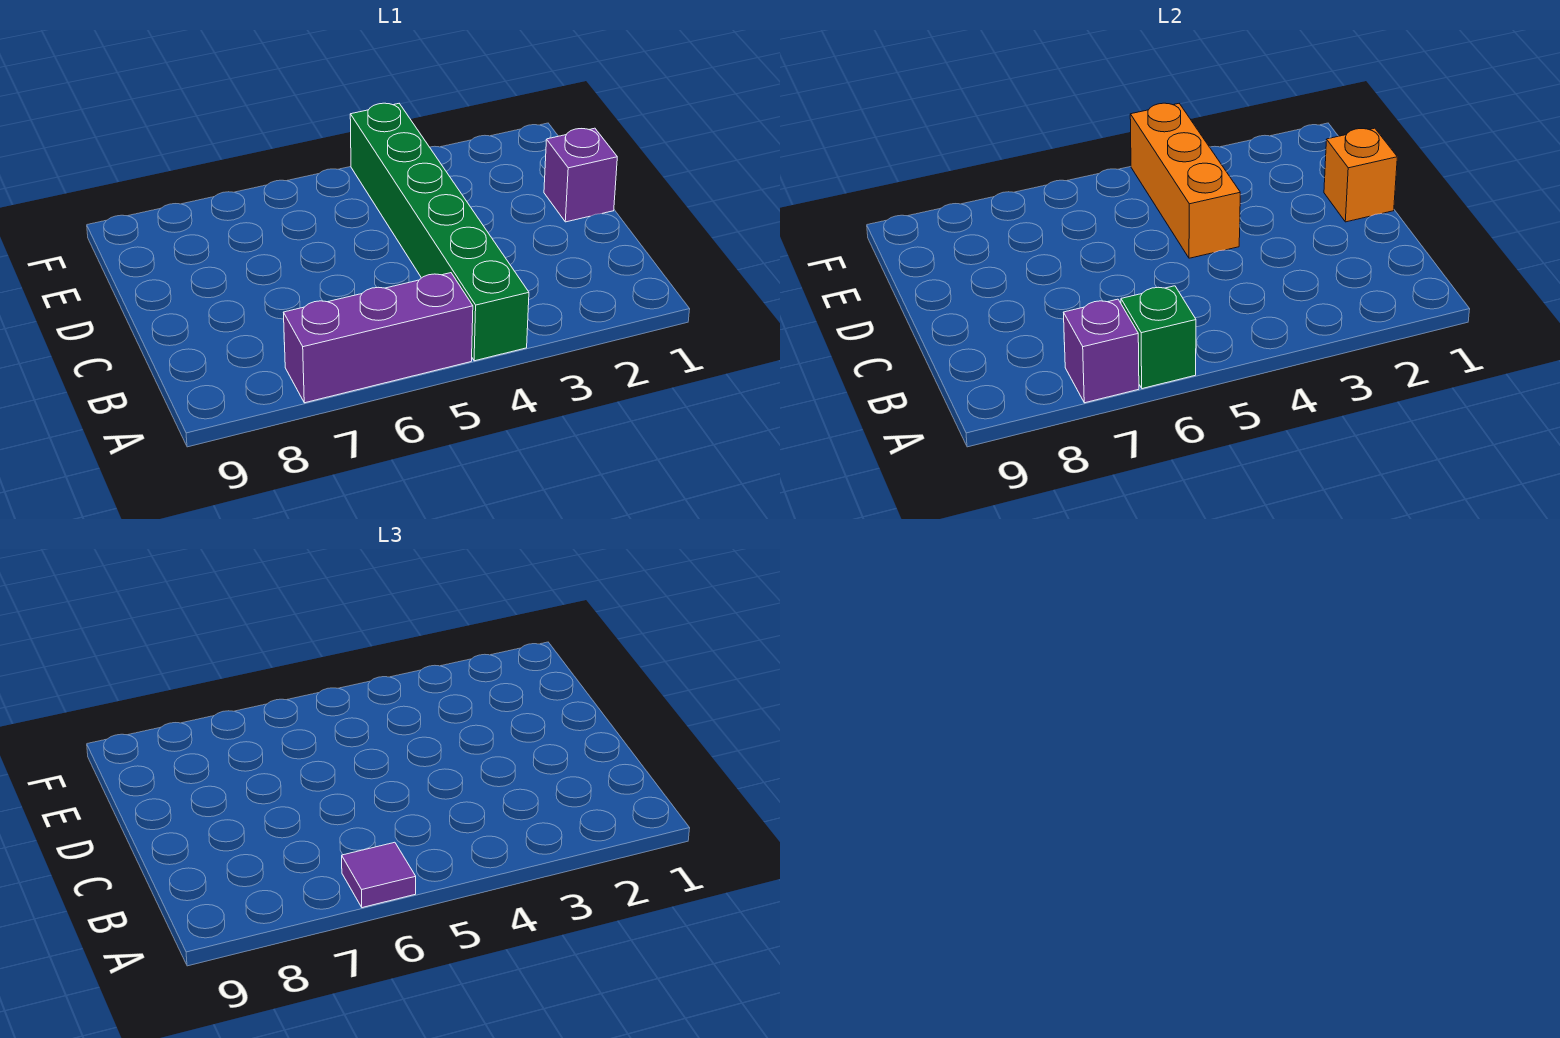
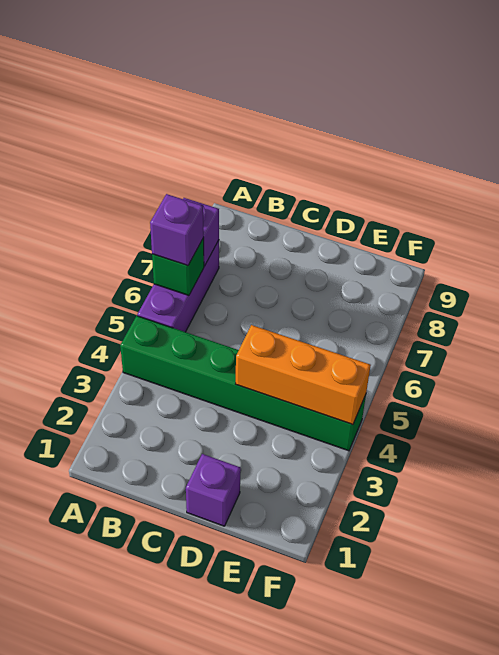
purple 1x1 tile [342,842,416,908] -> purple 1x1 brick [150,194,203,266]
orange 1x1 brick [1324,128,1397,222] -> none

